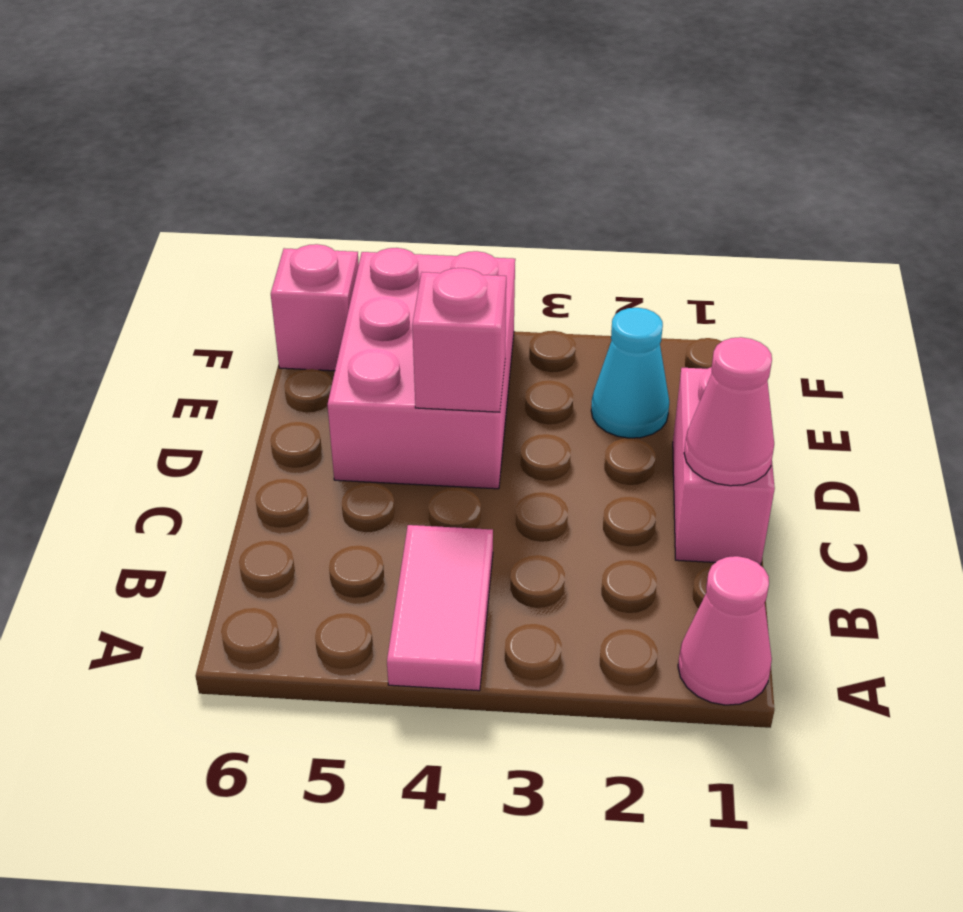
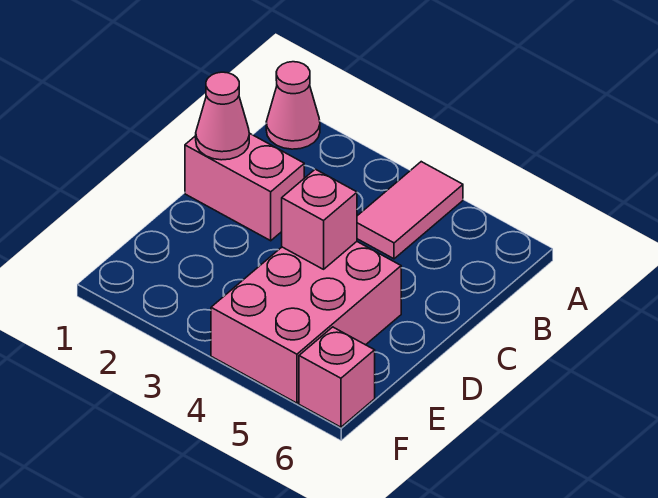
pink 1x2 brick [673,367,775,565] -> pink 1x2 brick turned to [185,133,304,241]
cyan 1x1 cone [591,308,669,438] -> none

